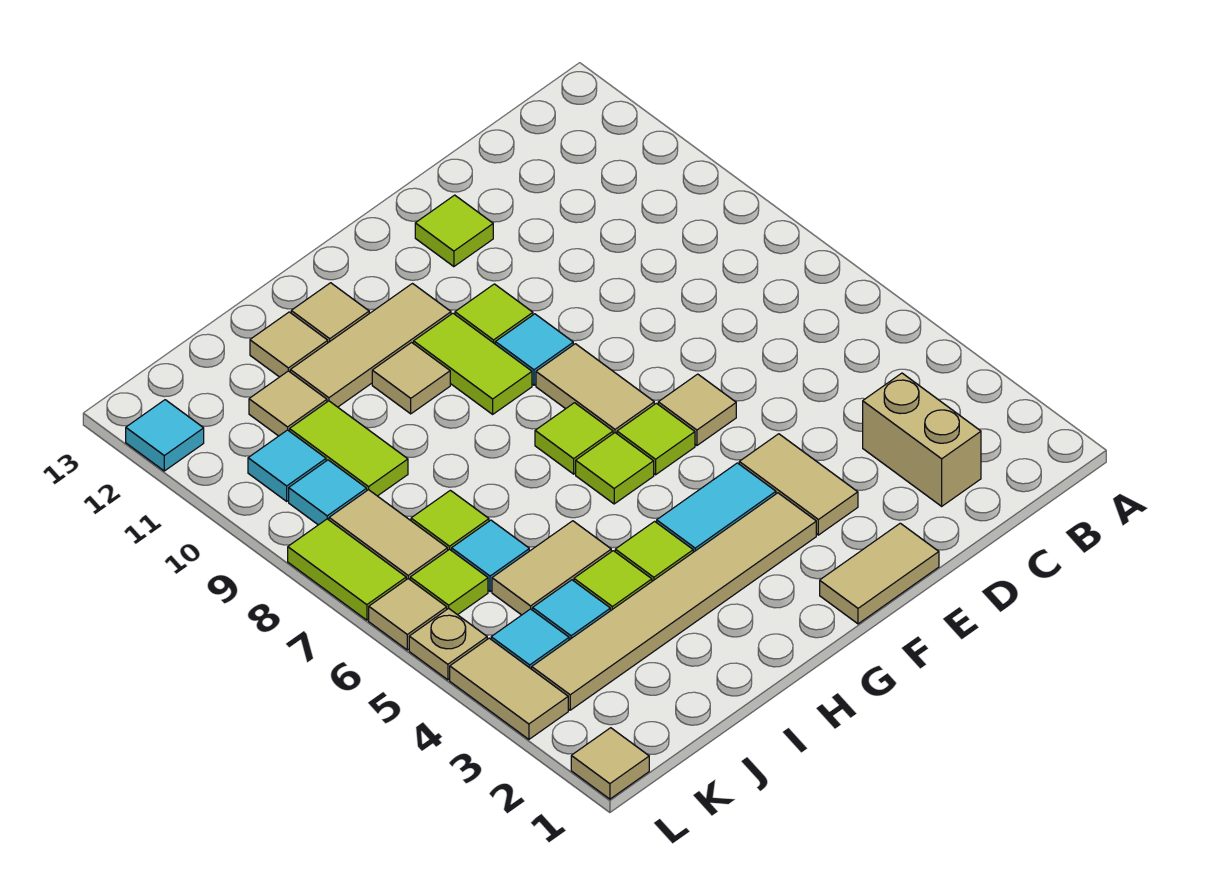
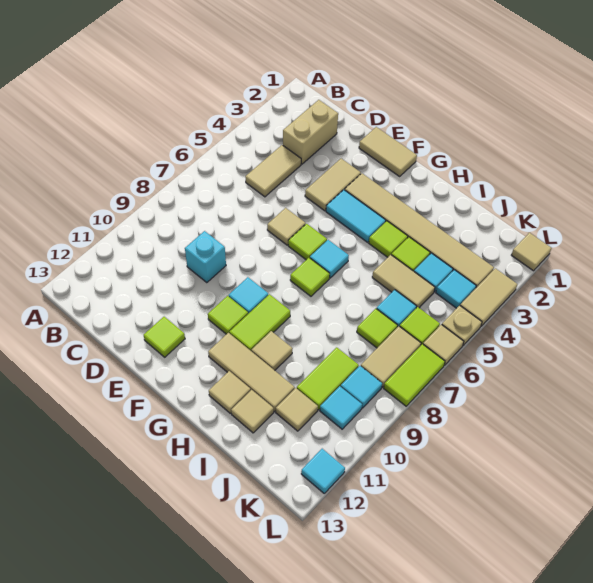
none -> cyan 1x1 brick [185,231,226,283]
tan 1x2 tile [536,344,654,434] -> tan 1x2 tile moved to [245,145,301,197]
lime 1x1 tile [576,433,654,504] -> cyan 1x1 tile [310,240,349,278]

